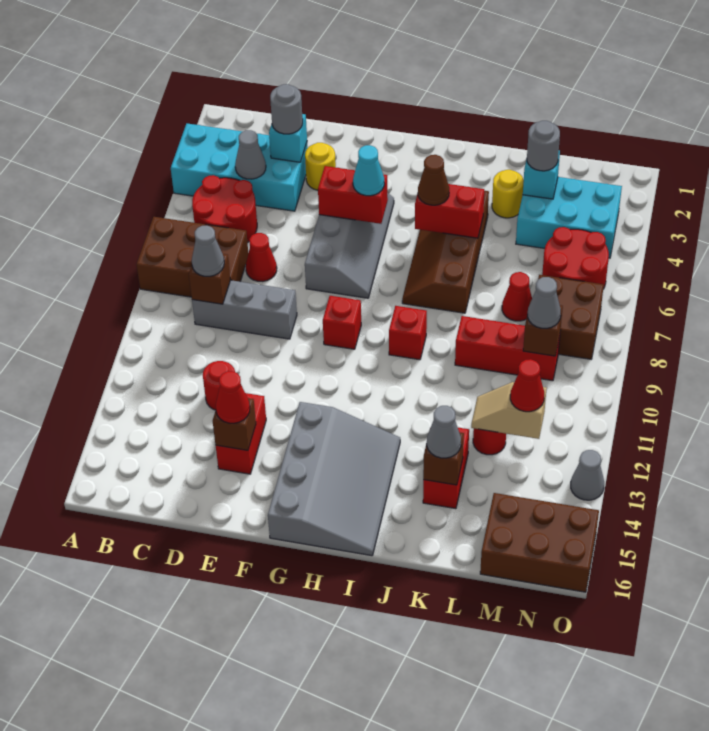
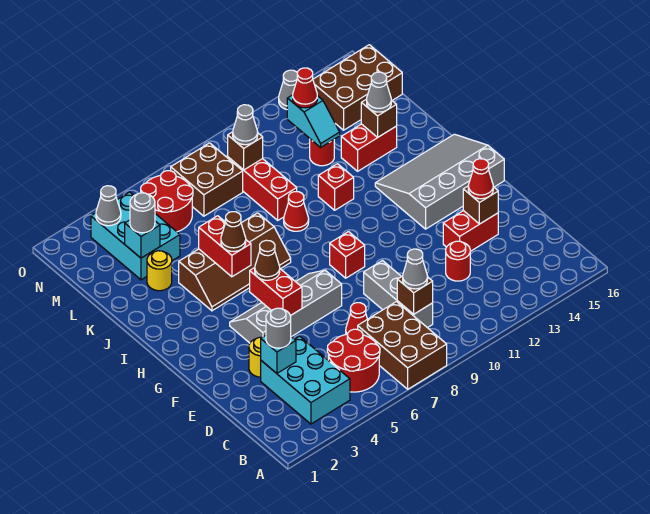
cyan 2x4 brick [171,124,308,211] -> cyan 2x3 brick [261,336,350,424]
grey 1x1 cone [235,130,266,179] -> grey 1x1 cone moved to [96,186,121,226]
cyan 1x1 cone [353,145,384,196] -> brown 1x1 cone [255,240,280,280]
red 1x1 brick [389,306,427,360] -> red 1x1 brick moved to [318,164,354,210]
red 1x1 cone [502,272,532,321] -> red 1x1 cone moved to [284,192,309,231]
tan 1x2 slope [471,382,547,439] -> cyan 1x2 slope [287,95,340,147]
brown 2x3 brick [480,493,599,592] -> brown 2x3 brick turned to [313,45,402,130]

